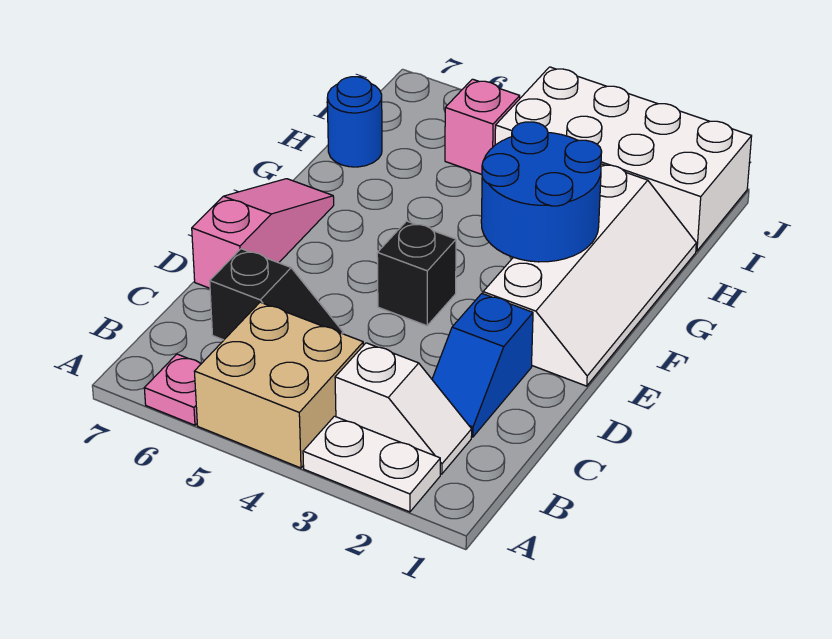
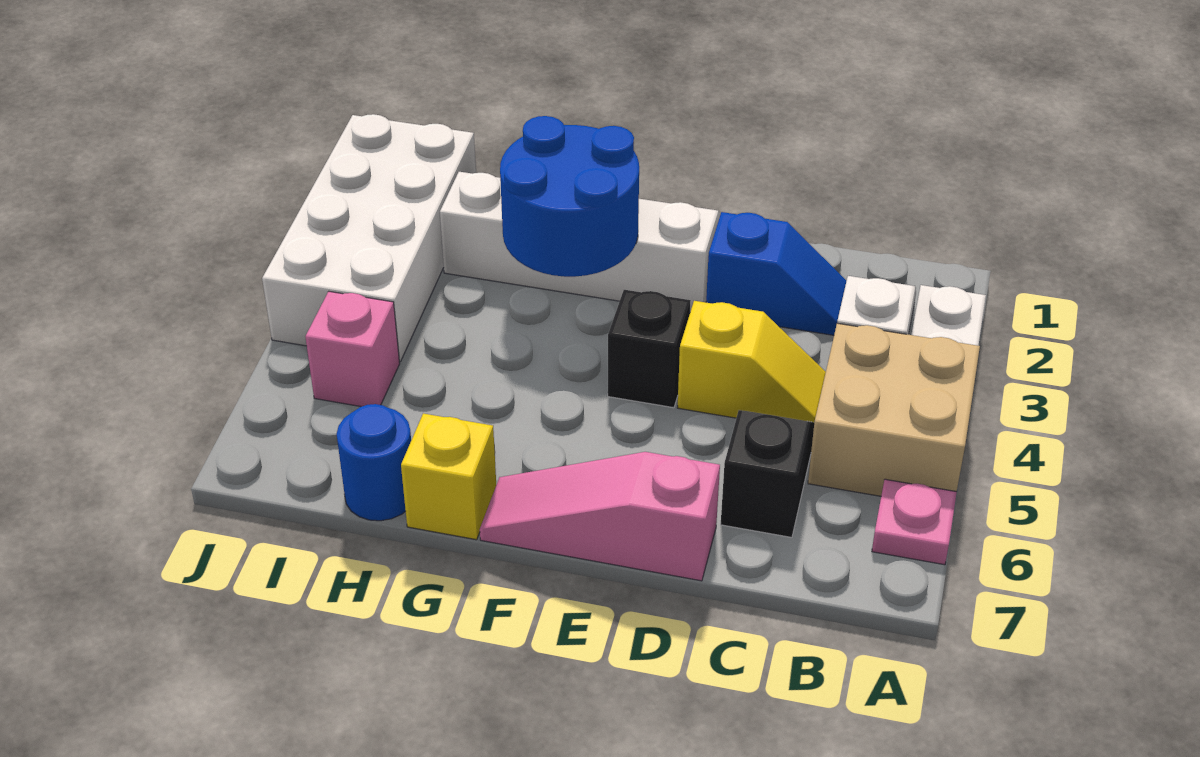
none -> yellow 1x2 slope [678,301,826,422]
none -> yellow 1x1 brick [401,413,496,540]

